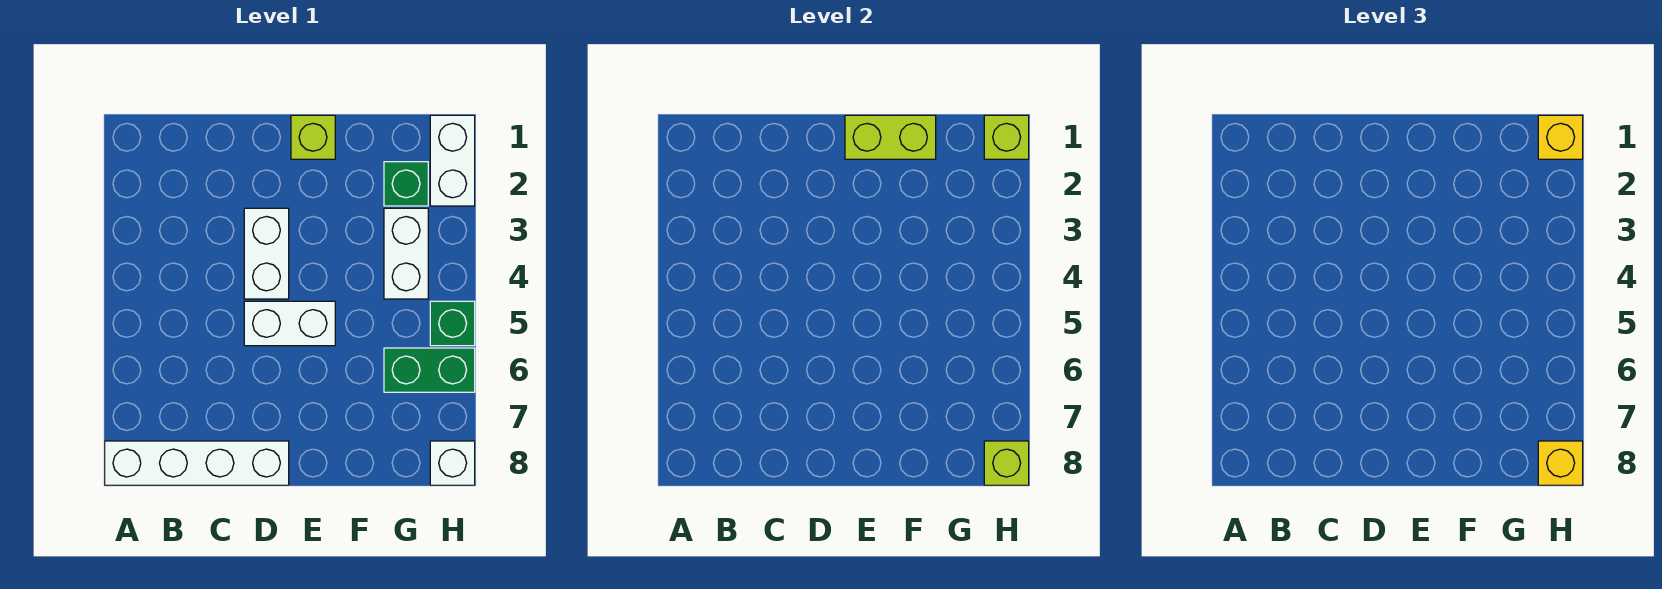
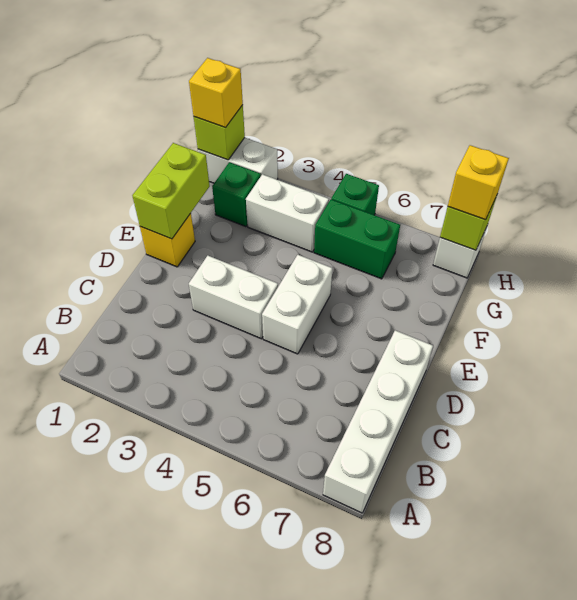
lime 1x1 brick [291,115,335,159] -> yellow 1x1 brick [140,213,195,267]
green 1x2 brick [384,348,475,392] -> green 1x2 brick turned to [314,200,400,279]

